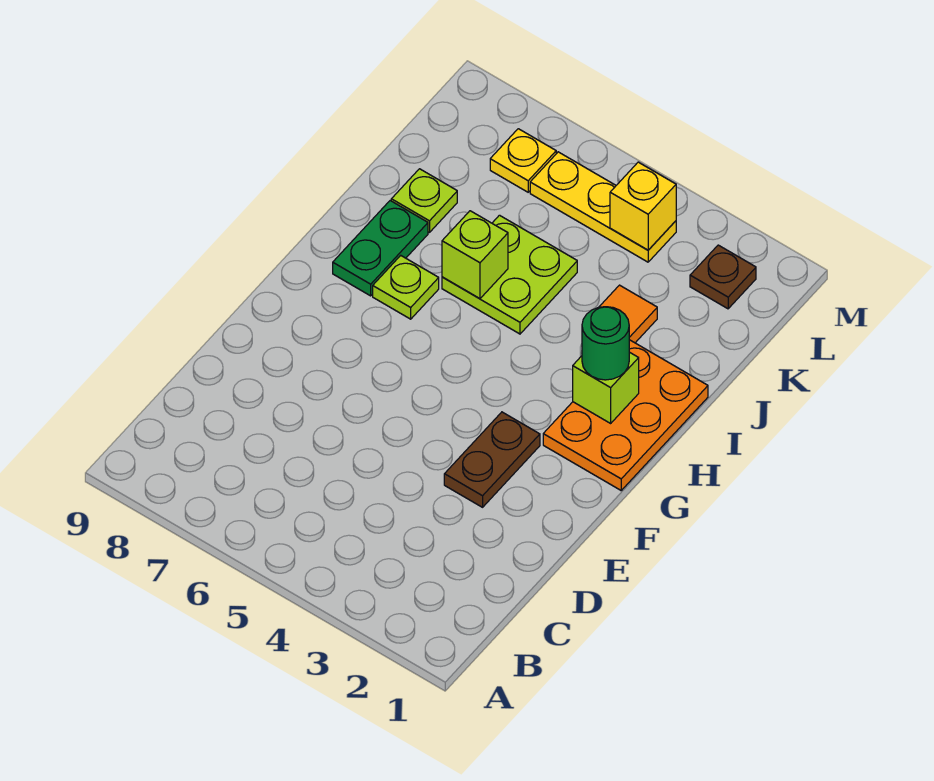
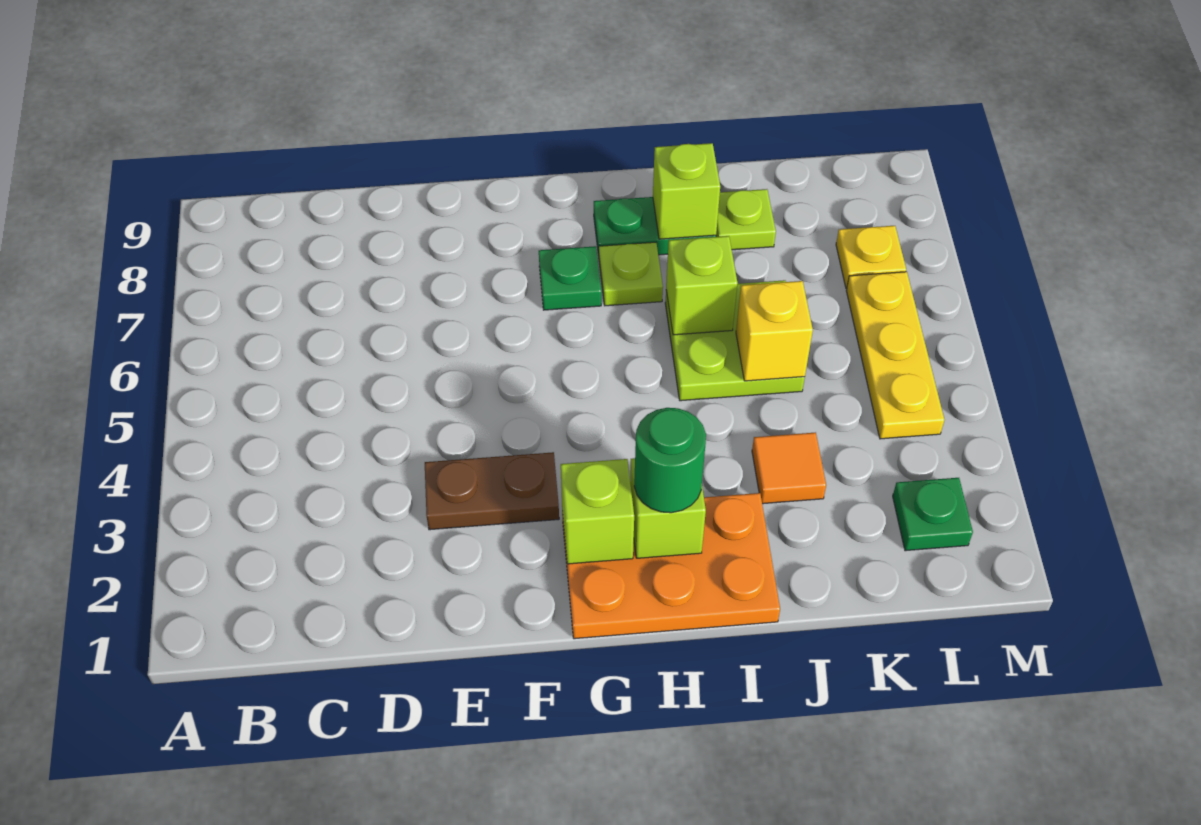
none -> lime 1x1 brick [561,459,634,564]
none -> green 1x1 plate [539,246,601,310]
none -> lime 1x1 brick [653,143,720,239]
brown 1x1 plate [690,245,756,309] -> green 1x1 plate [893,478,973,551]
yellow 1x1 brick [610,162,676,250] -> yellow 1x1 brick moved to [736,281,813,381]

